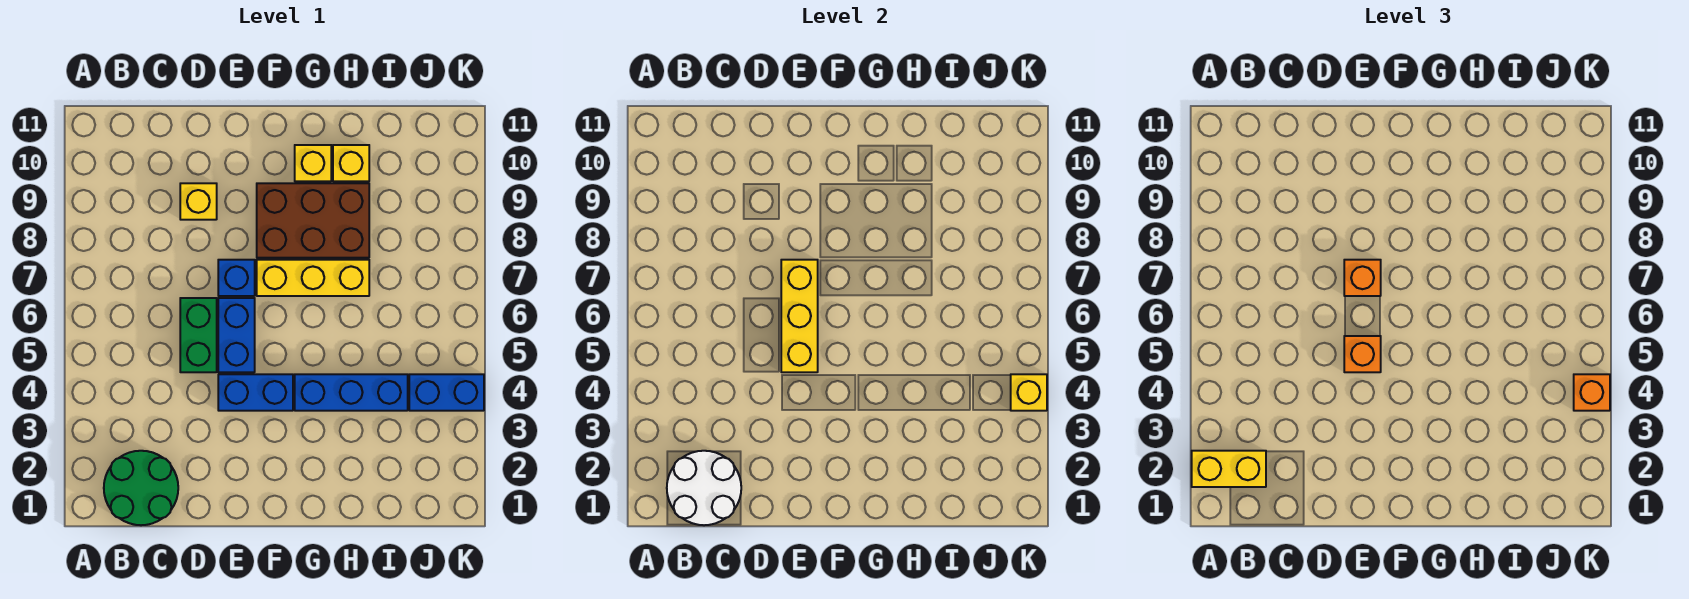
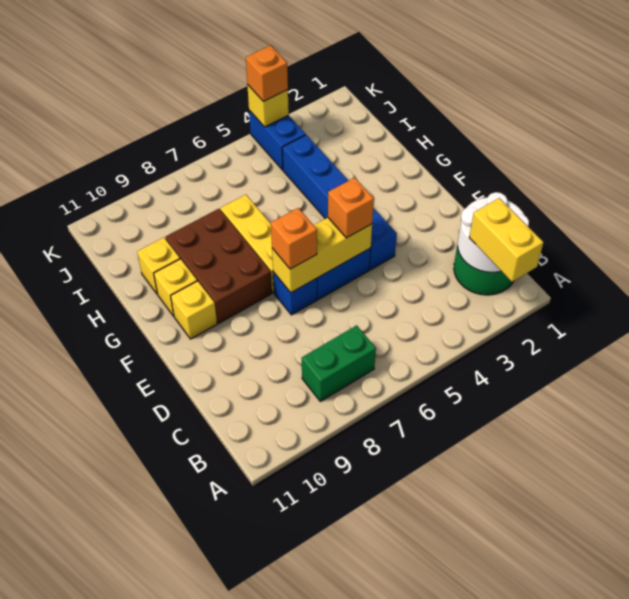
green 1x2 brick [180,298,217,372] -> green 1x2 brick moved to [302,325,376,401]
yellow 1x1 brick [180,183,217,220] -> yellow 1x1 brick moved to [171,281,217,339]

